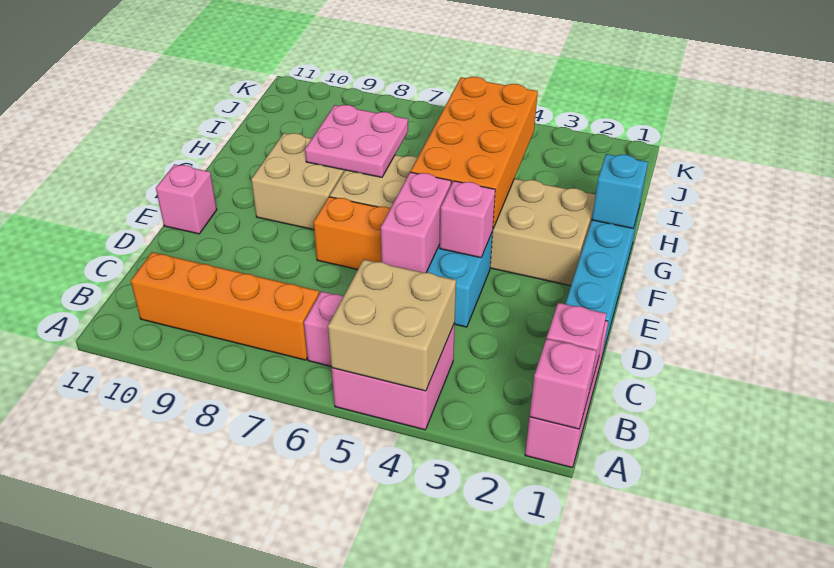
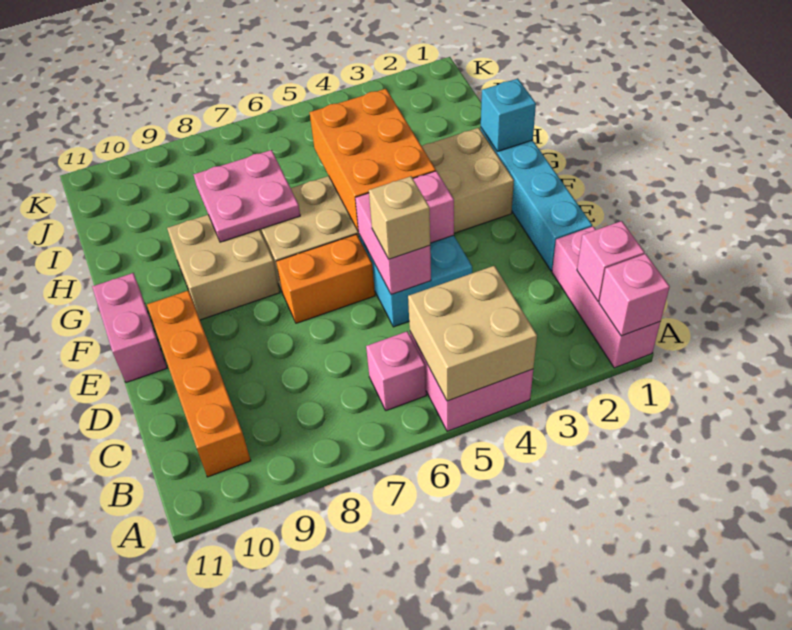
orange 1x4 brick [131,252,319,360] -> orange 1x4 brick turned to [147,291,251,477]
none -> tan 1x1 brick [369,176,430,259]
pink 1x1 brick [156,164,217,234] -> pink 1x2 brick [92,273,167,383]
orange 2x4 brick [411,77,538,228] -> orange 2x3 brick [309,89,436,232]

